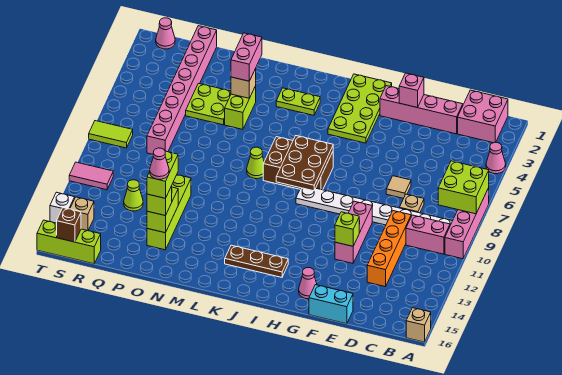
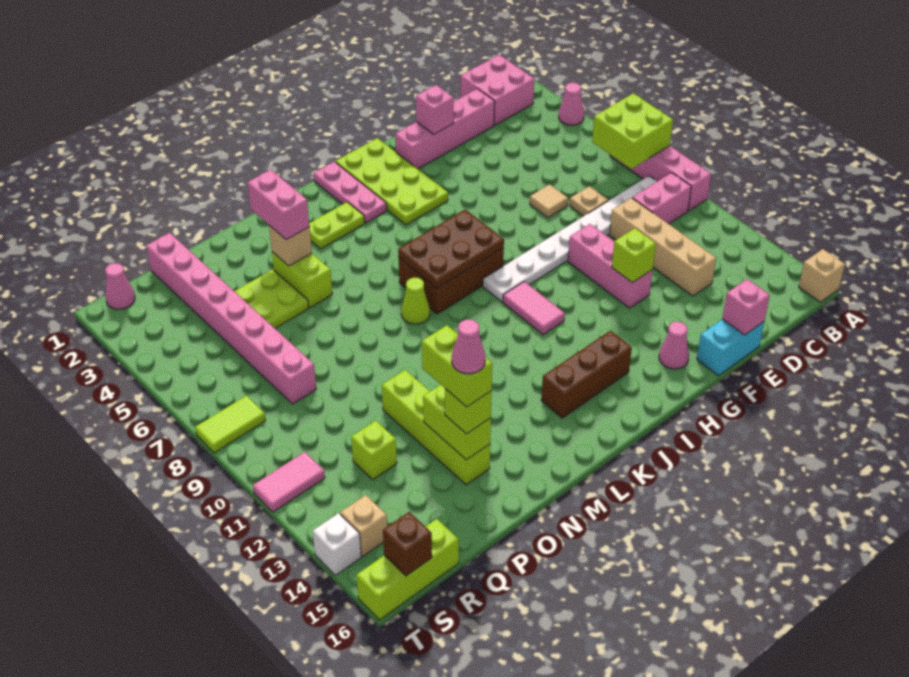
orange 1x4 brick [367,211,411,287] -> tan 1x4 brick [609,198,716,296]
none -> pink 1x1 brick [722,279,770,335]
brown 2x3 plate [276,136,333,191] -> brown 2x3 plate turned to [398,209,504,288]
none -> pink 1x2 tile [503,282,565,335]
brown 1x3 plate [225,245,288,277] -> brown 1x3 brick [541,331,632,418]
none -> pink 1x3 plate [314,162,387,223]
lime 1x1 cone [124,180,143,211] -> lime 1x1 brick [351,421,397,479]

